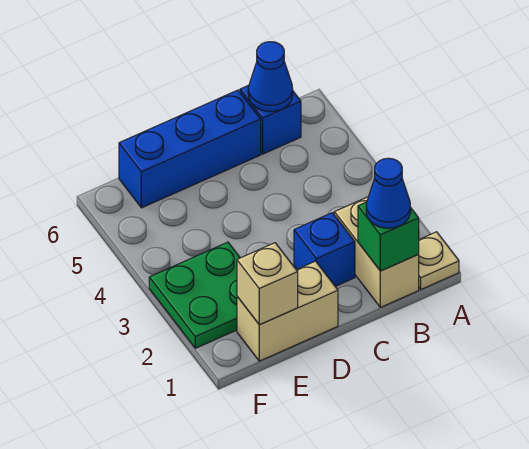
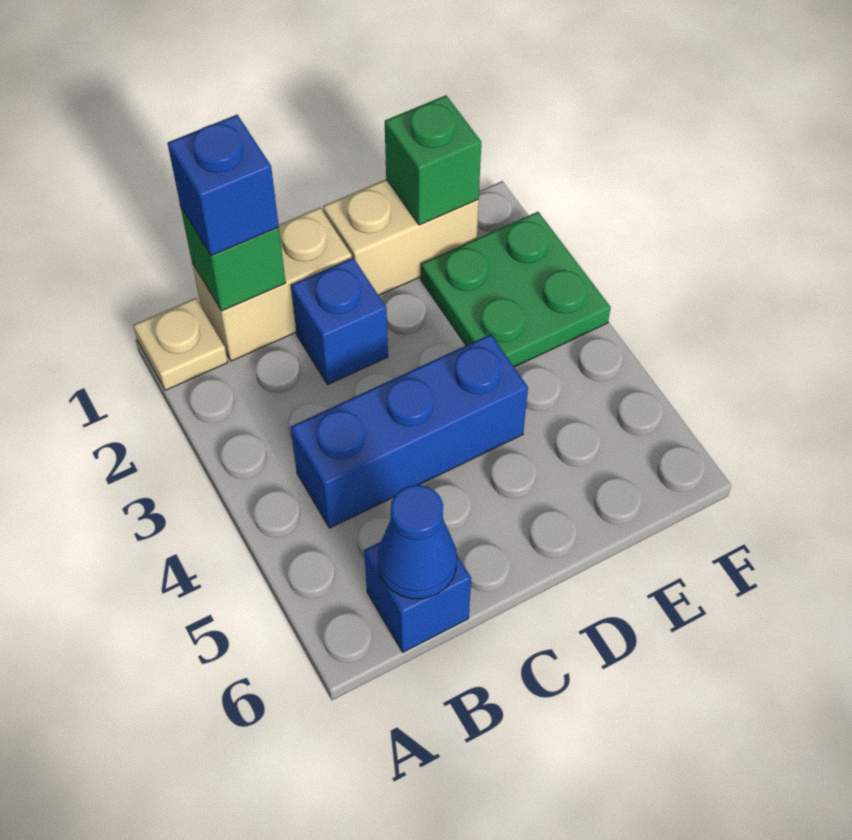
tan 1x2 brick [334,197,419,307] -> tan 1x2 brick turned to [192,208,352,361]
blue 1x1 cone [366,158,411,228] -> blue 1x1 brick [167,115,279,256]
blue 1x3 brick [119,90,261,208] -> blue 1x3 brick moved to [290,334,528,528]
tan 1x1 brick [237,243,298,325] -> green 1x1 brick [385,95,481,225]

